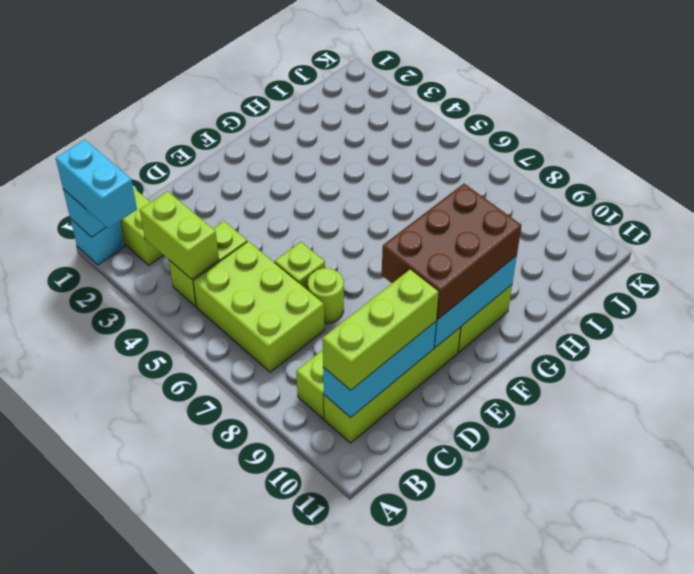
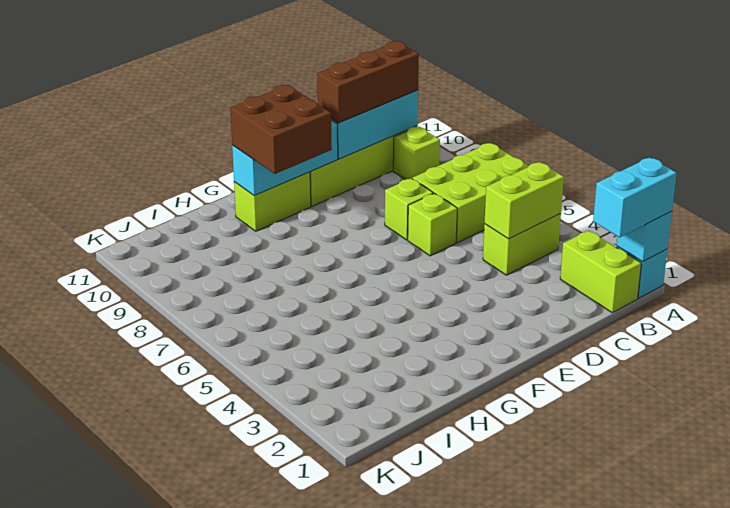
cyan 1x2 brick [56,140,137,228] -> cyan 1x2 brick turned to [593,157,676,237]
lime 1x2 brick [140,191,219,279] -> lime 1x2 brick turned to [485,162,564,239]
lime 2x3 brick [193,241,324,372] -> lime 2x3 brick turned to [412,143,528,243]
lime 1x3 brick [322,269,439,390] -> brown 1x3 brick [317,41,419,123]
lime 1x1 round brick [308,268,344,323] -> lime 1x1 brick [385,178,433,240]
brown 2x3 brick [382,184,522,319] -> brown 2x2 brick [230,85,332,174]

